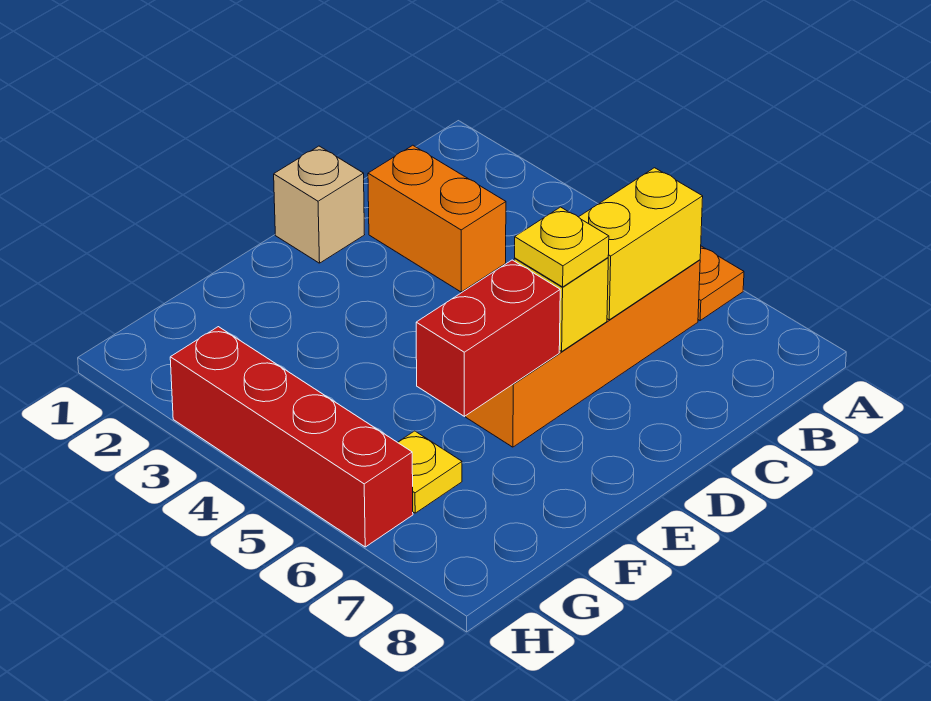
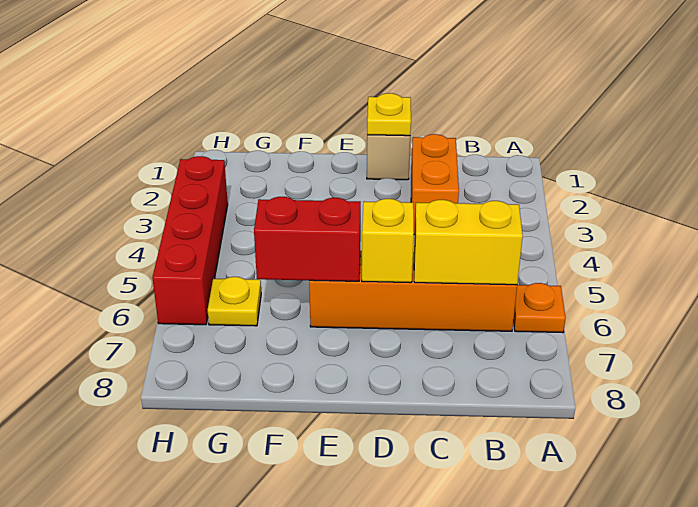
yellow 1x1 plate [515,207,609,287] -> yellow 1x1 plate moved to [367,93,411,136]

